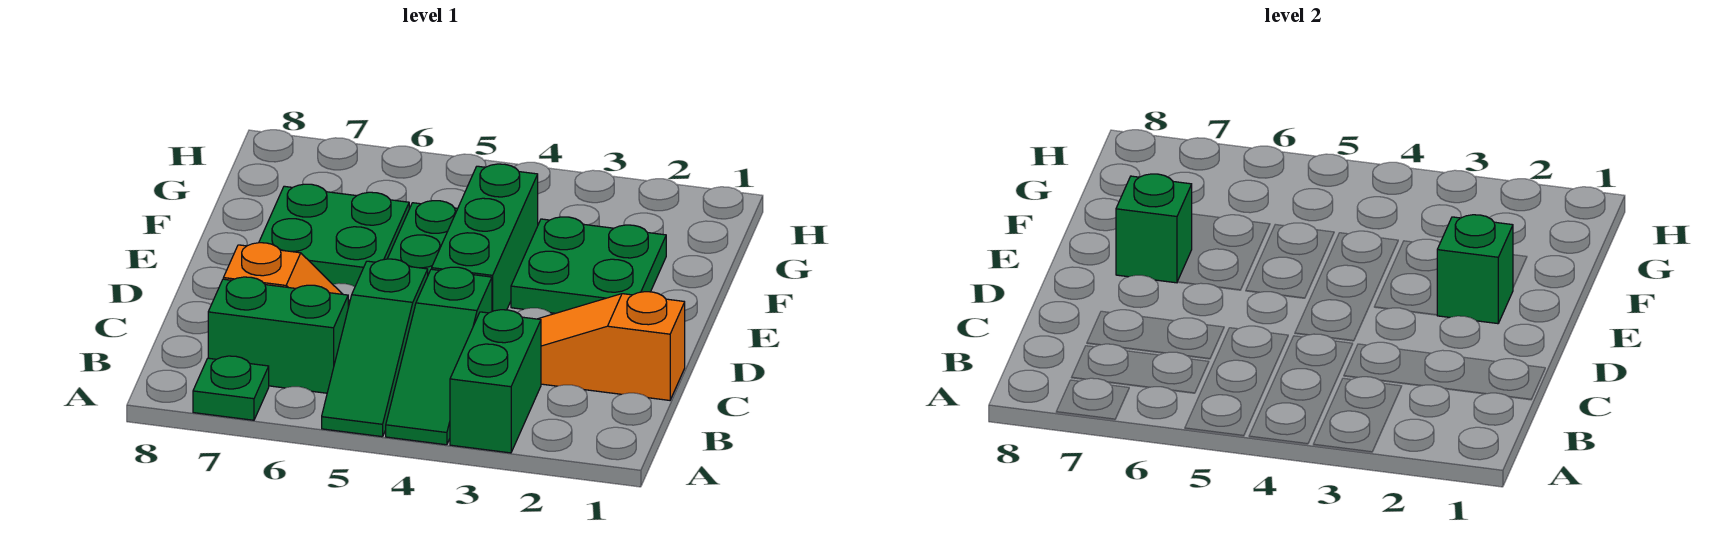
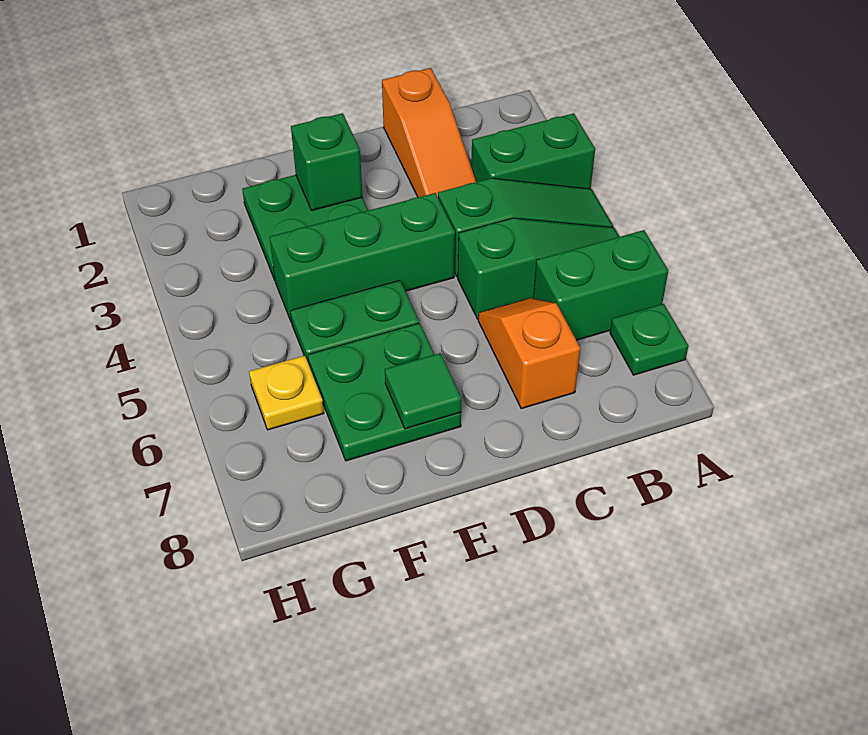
green 1x2 brick [208,277,348,393] -> green 1x2 brick turned to [533,230,668,340]
green 1x1 brick [1116,174,1192,283] -> green 1x1 tile [385,353,462,429]
none -> yellow 1x1 plate [249,356,324,430]

